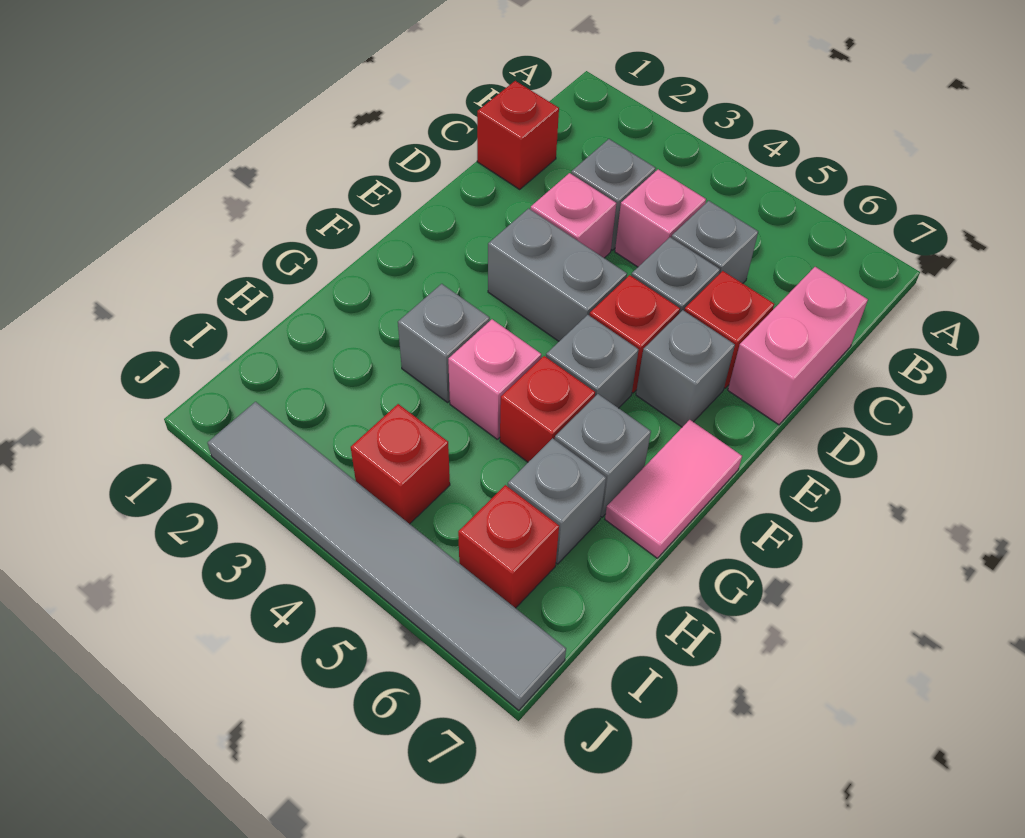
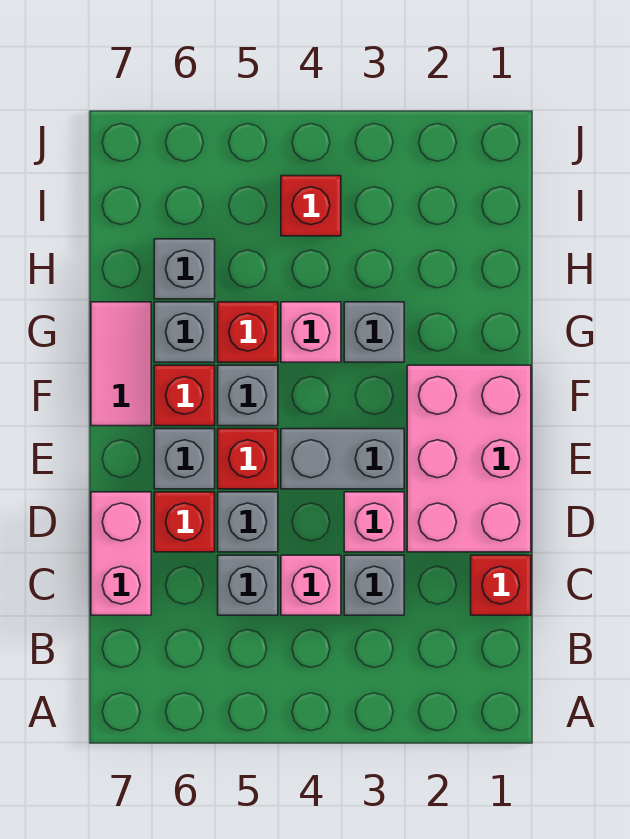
none -> pink 2x3 brick [407,365,531,552]
red 1x1 brick [458,485,559,608] -> red 1x1 brick moved to [154,365,215,426]
grey 1x6 tile [207,402,566,710] -> none

